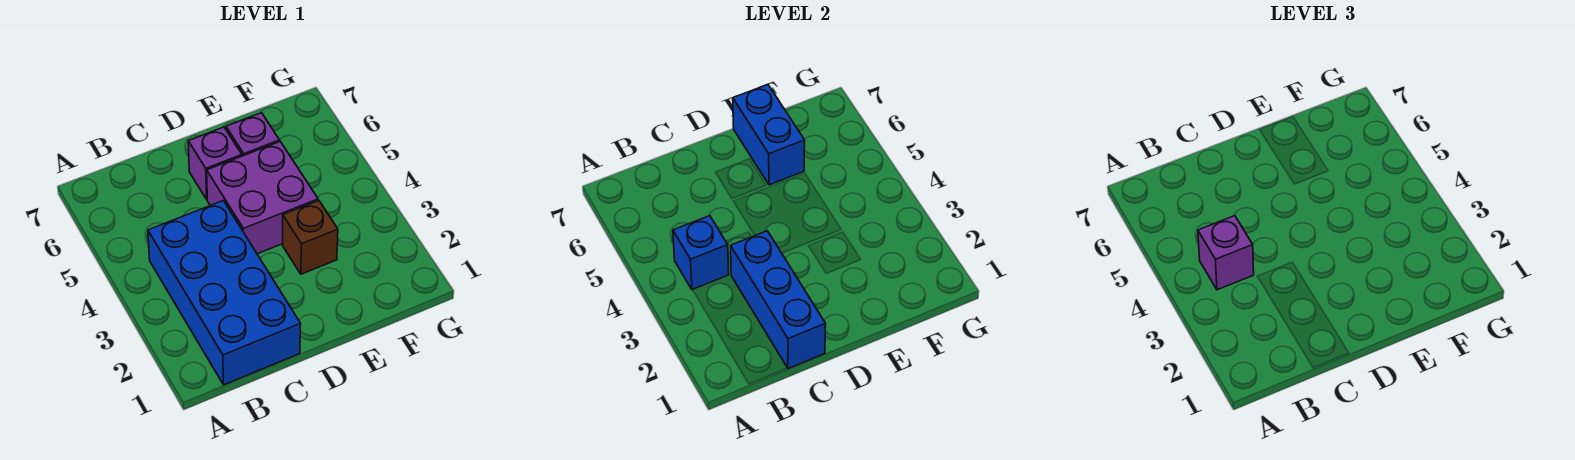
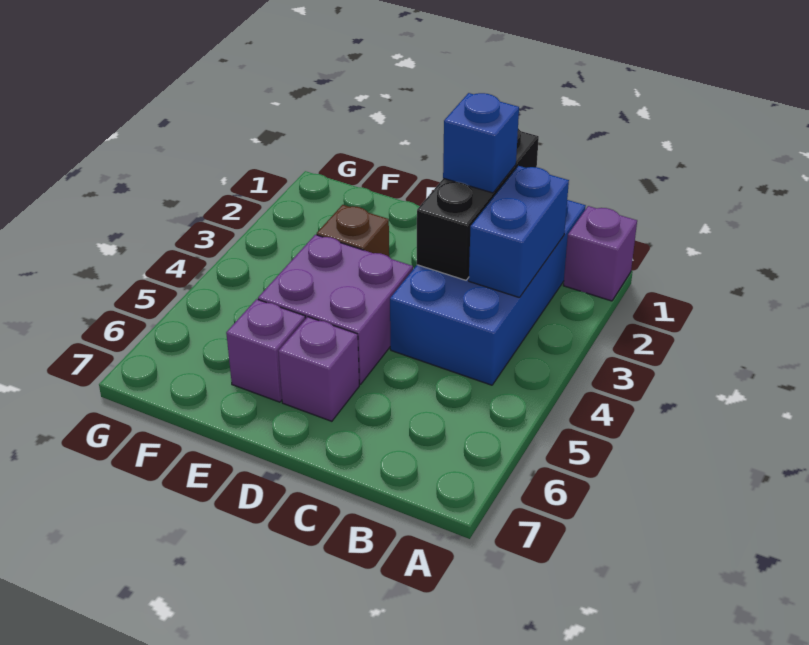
blue 1x1 brick [673,216,729,290] -> blue 1x1 brick moved to [443,93,519,193]
purple 1x1 brick [1198,216,1254,290] -> purple 1x1 brick moved to [563,206,637,301]
blue 1x3 brick [731,231,826,369] -> black 1x3 brick [417,128,539,280]
blue 1x2 brick [733,85,805,185] -> blue 1x2 brick moved to [469,166,569,298]

